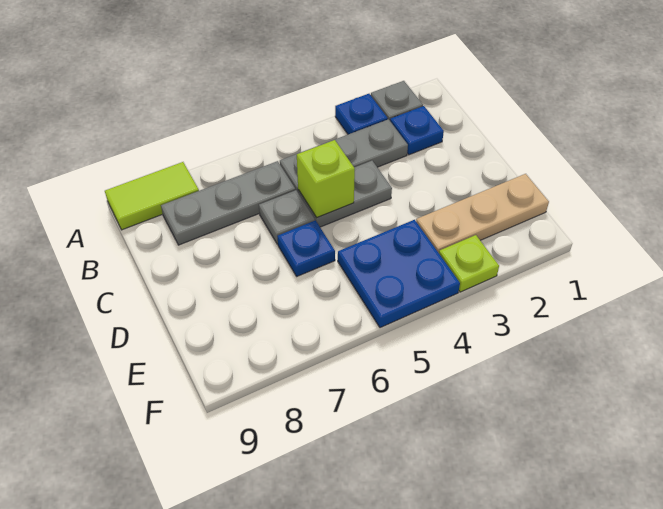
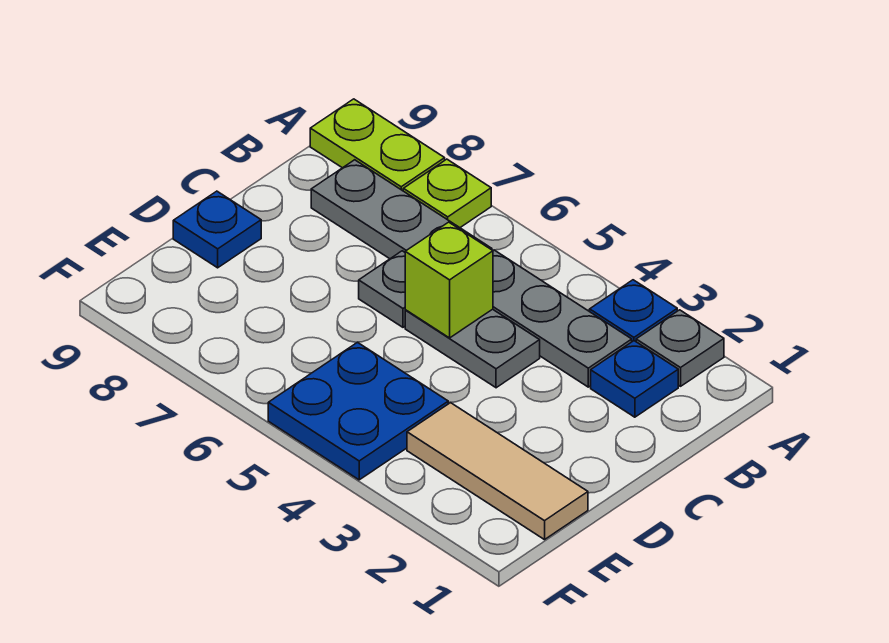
lime 1x2 tile [105,162,199,230] -> lime 1x2 plate [310,99,445,191]
blue 1x1 plate [277,220,335,276] -> blue 1x1 plate moved to [173,191,261,268]
tan 1x3 plate [416,174,549,253] -> tan 1x3 tile [407,403,588,540]
lime 1x1 plate [439,235,499,292] -> lime 1x1 plate moved to [403,159,491,228]

